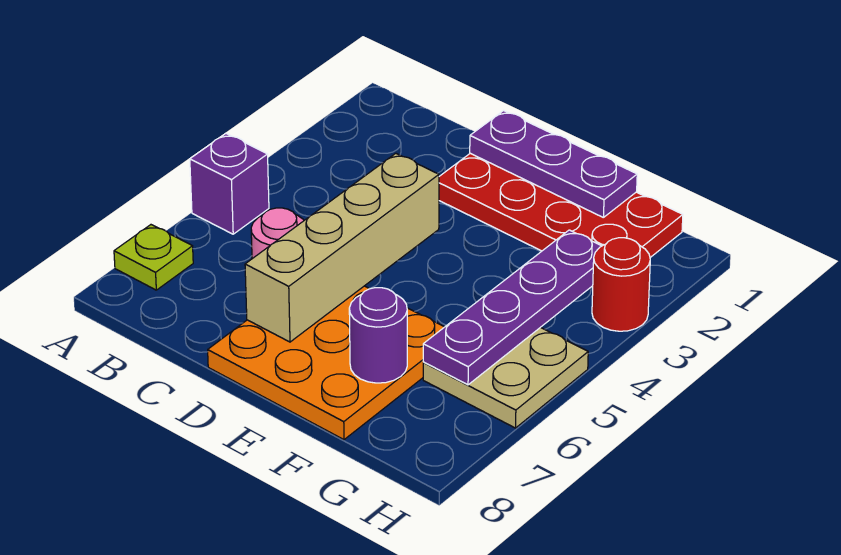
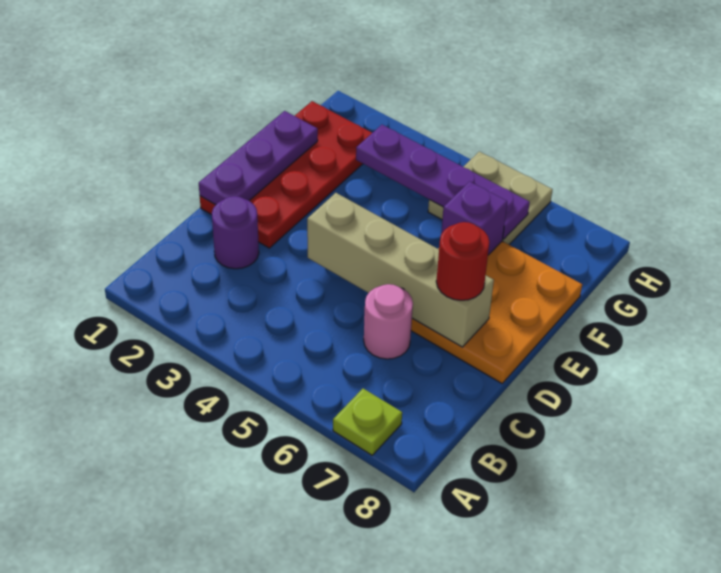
purple 1x1 brick [190,134,269,234] -> purple 1x1 brick moved to [441,181,507,255]
purple 1x1 round brick [349,288,407,383] -> purple 1x1 round brick moved to [212,196,259,269]
red 1x1 round brick [592,238,650,331] -> red 1x1 round brick moved to [436,222,489,300]

